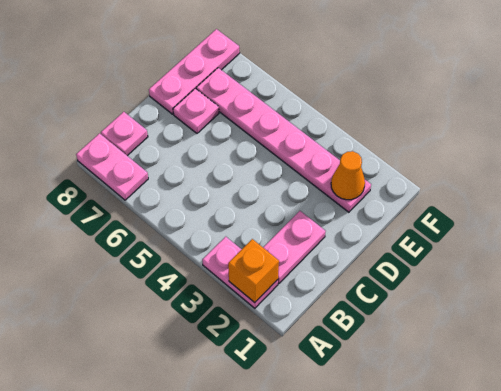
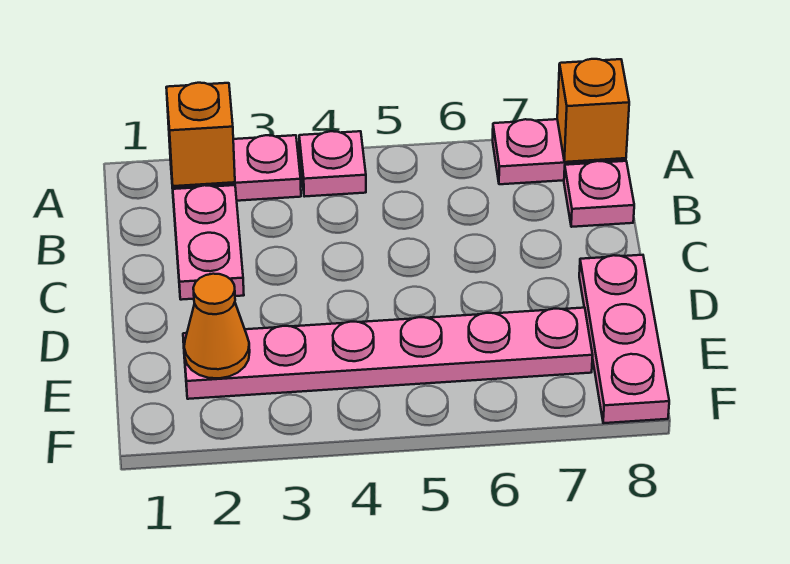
none -> orange 1x1 brick [557,59,629,162]
pink 1x1 plate [173,88,219,133] -> pink 1x1 plate moved to [299,131,366,197]

